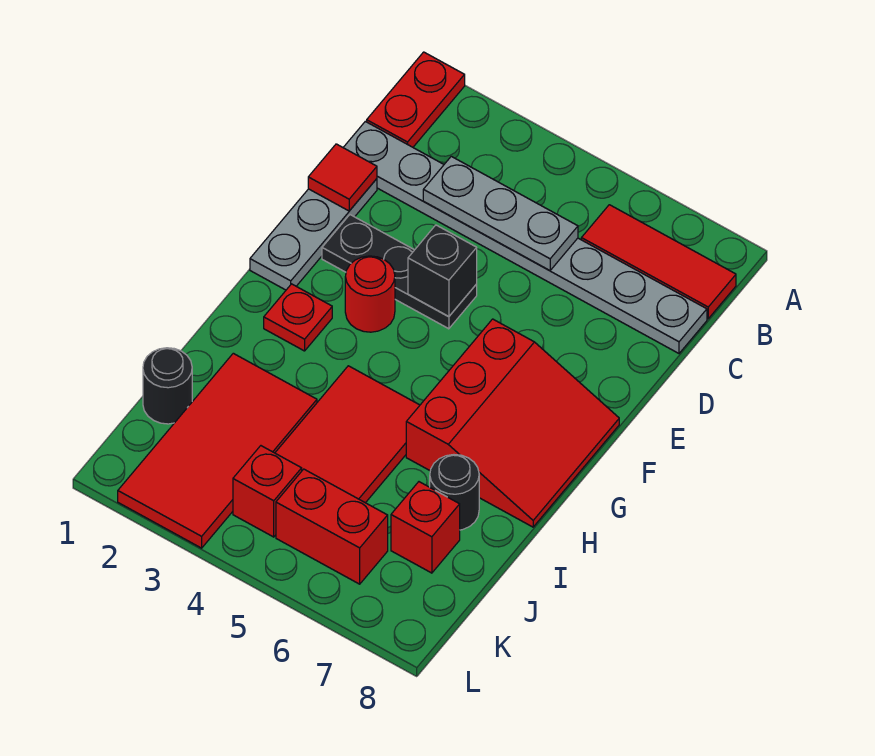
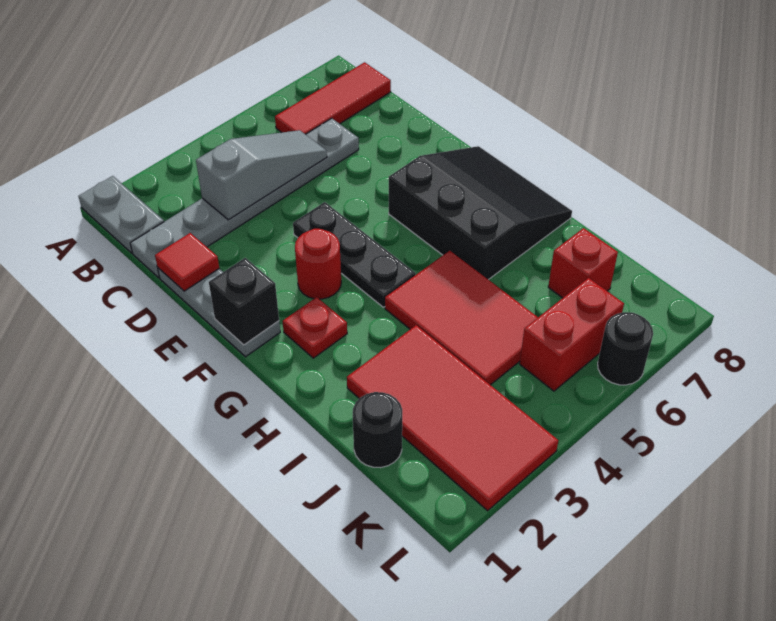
red 1x2 plate [367,52,465,147] -> grey 1x2 plate [78,176,164,253]
grey 1x8 plate [343,121,707,353] -> grey 1x6 plate [130,118,359,278]
grey 1x3 plate [423,156,578,271] -> grey 1x3 slope [196,130,327,220]
black 1x3 plate [322,215,477,329] -> black 1x3 plate turned to [293,202,416,307]
black 1x1 brick [408,225,477,317] -> black 1x1 brick moved to [209,258,279,345]
red 3x3 slope [406,319,619,527] -> black 3x3 slope [389,146,572,280]
black 1x1 round brick [430,455,479,530] -> black 1x1 round brick moved to [598,312,653,385]
red 1x1 brick [233,446,302,537] -> none

